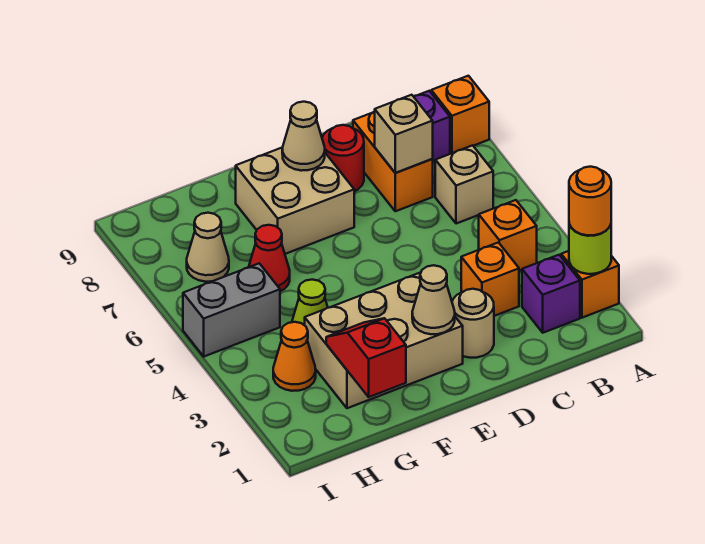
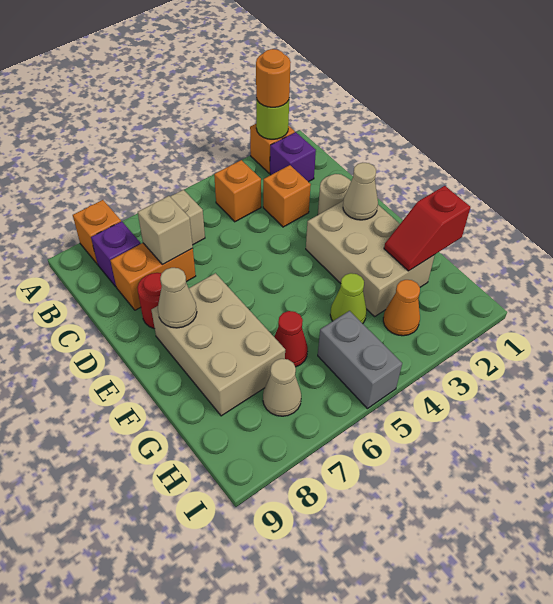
tan 2x2 brick [236,148,354,254] -> tan 2x3 brick [151,273,285,416]

